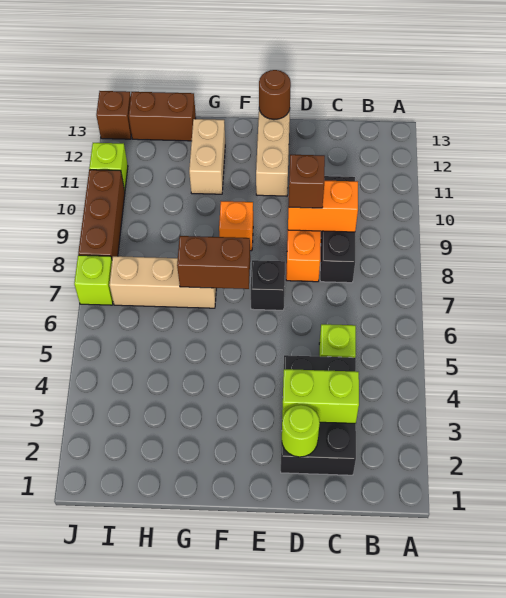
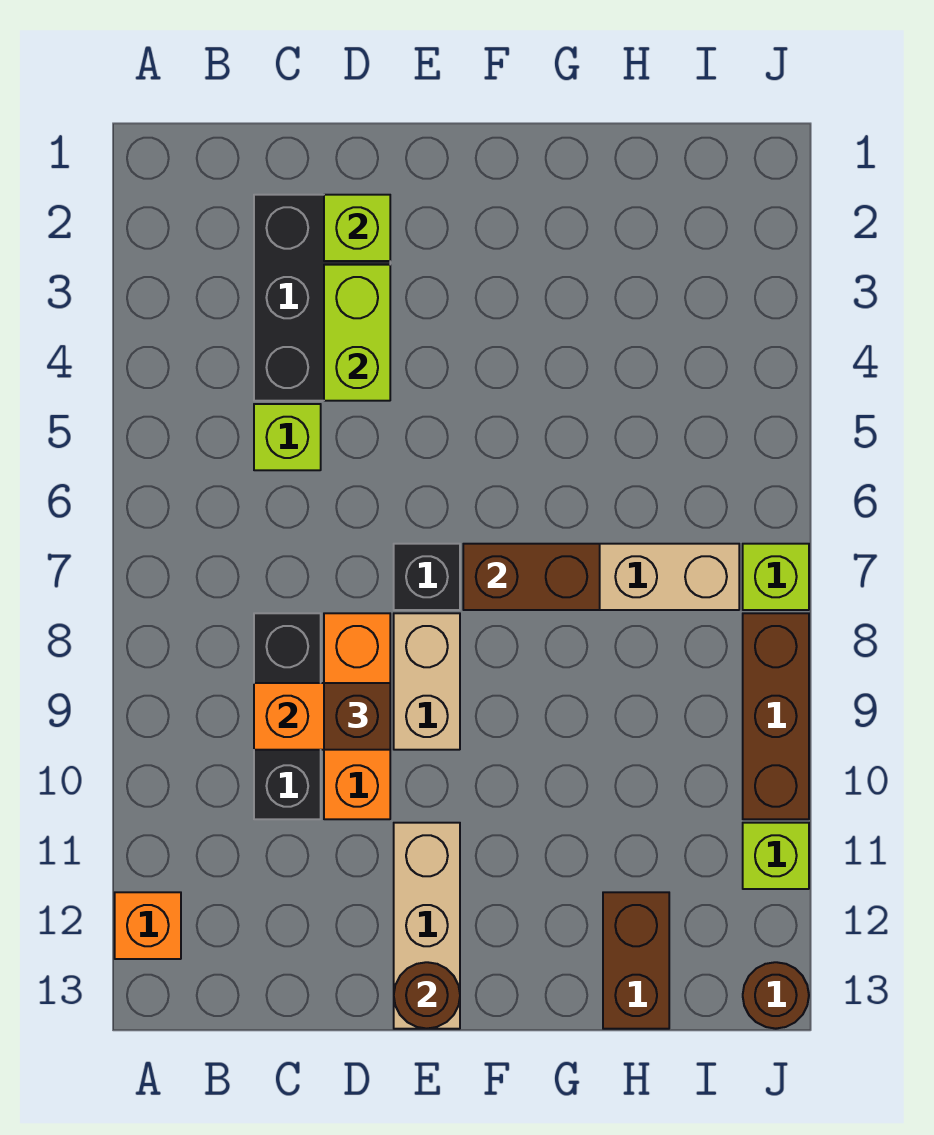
lime 1x2 brick [282,369,359,423] -> lime 1x2 brick turned to [324,265,390,401]
lime 1x1 round brick [282,405,320,457] -> lime 1x1 brick [324,195,390,261]
orange 1x1 brick [219,201,253,251] -> orange 1x1 brick moved to [115,892,181,959]
tan 1x2 brick [189,119,225,194] -> tan 1x2 brick moved to [394,613,460,750]
brown 1x2 brick [129,92,196,141] -> brown 1x2 brick turned to [603,892,669,1029]
brown 1x1 brick [96,91,131,139] -> brown 1x1 round brick [743,962,809,1029]

